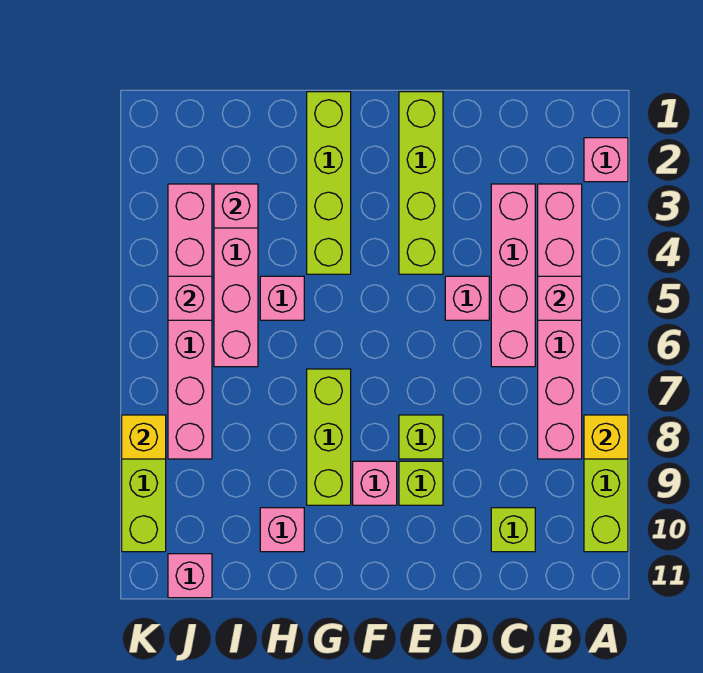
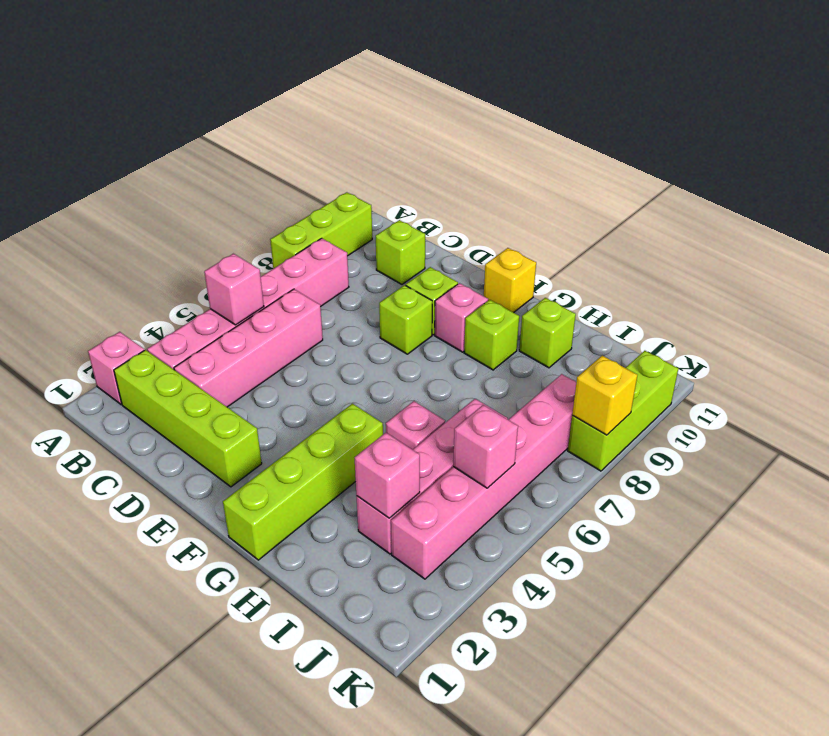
yellow 1x1 brick [584,415,628,459] -> yellow 1x1 brick moved to [484,248,536,313]
pink 1x1 brick [445,276,489,320] -> none
lime 1x4 brick [399,92,443,274] -> lime 1x4 brick turned to [114,350,262,487]
lime 1x3 brick [307,369,351,505] -> lime 1x1 brick [464,300,519,370]
pink 1x1 brick [260,508,304,552] -> lime 1x1 brick [519,298,576,368]
pink 1x1 brick [168,554,212,598] -> none

